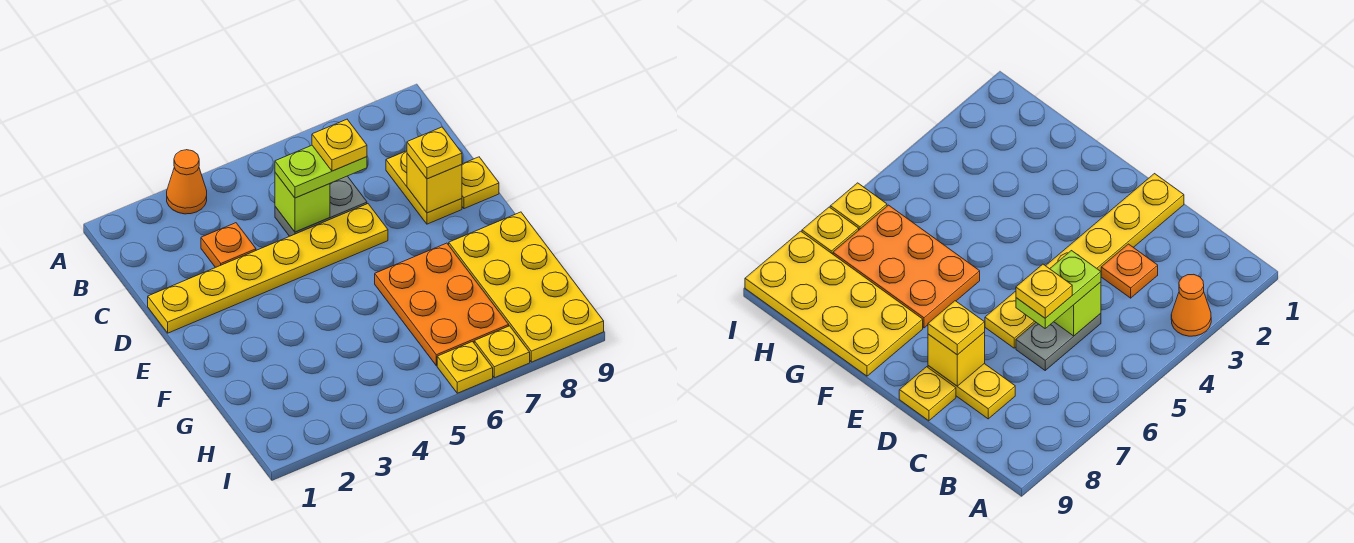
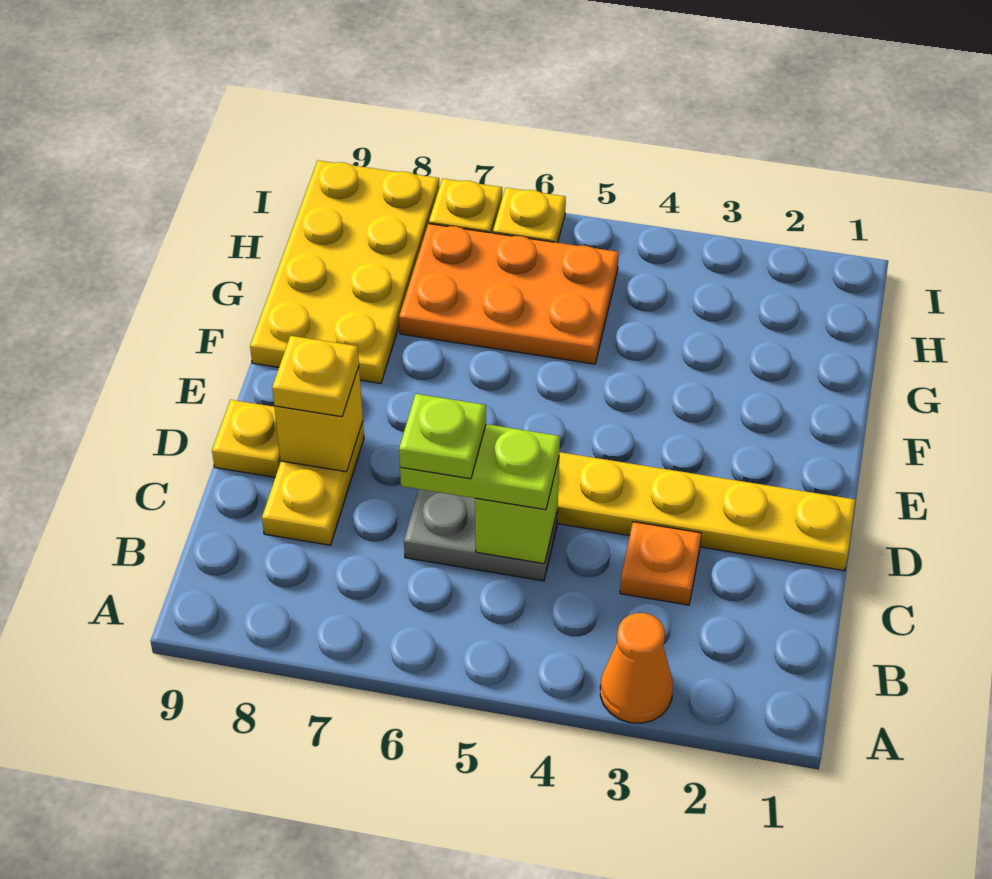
yellow 1x1 plate [312,119,367,171] -> lime 1x1 plate [399,394,486,479]
orange 2x3 plate [375,243,509,366] -> orange 2x3 plate turned to [399,224,619,364]

